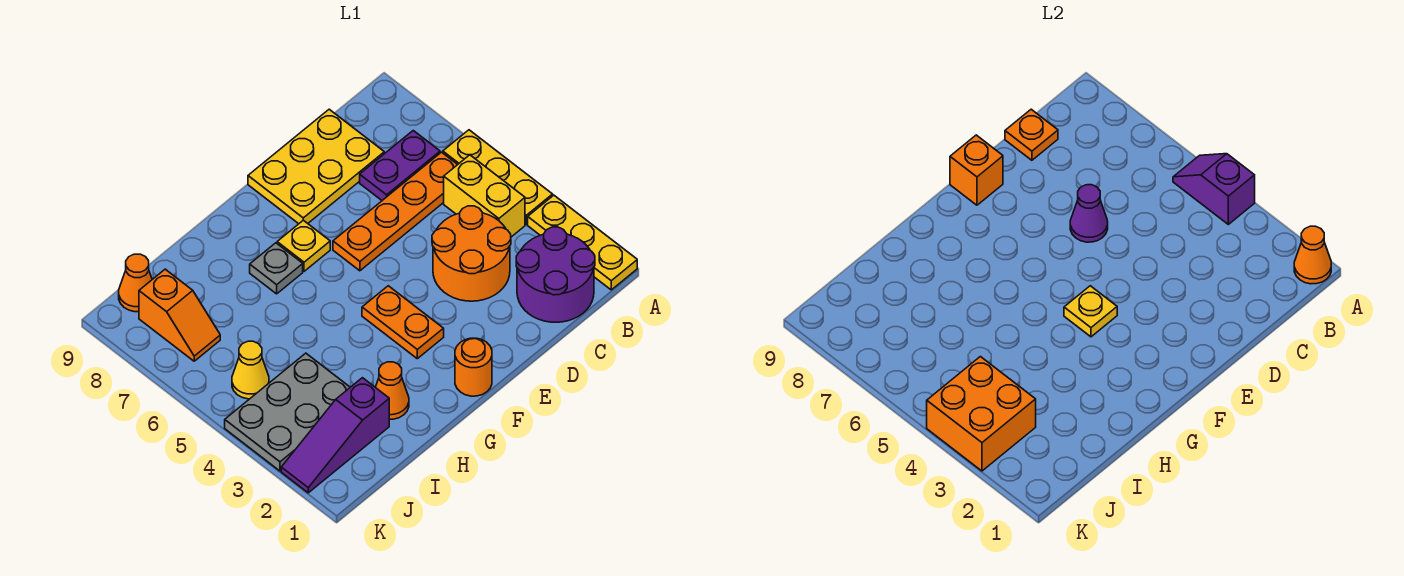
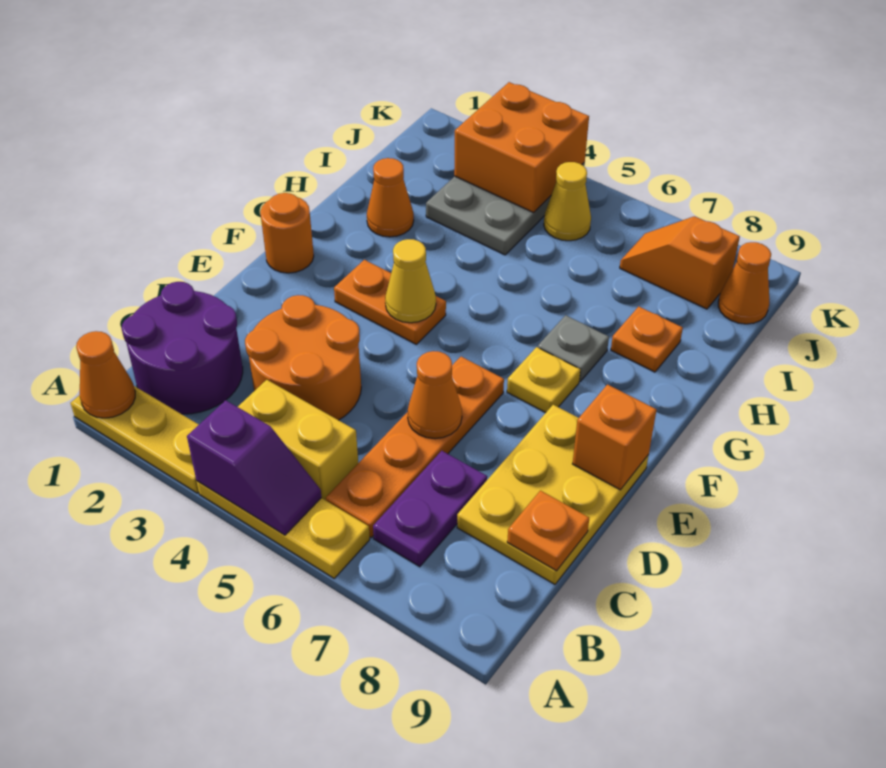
purple 1x1 cone [1070,185,1108,242] -> orange 1x1 cone [408,351,462,439]
yellow 1x1 plate [1064,286,1117,337] -> yellow 1x1 cone [385,239,436,323]
none -> orange 1x1 plate [611,306,683,372]
purple 1x3 slope [281,378,389,493] -> none

